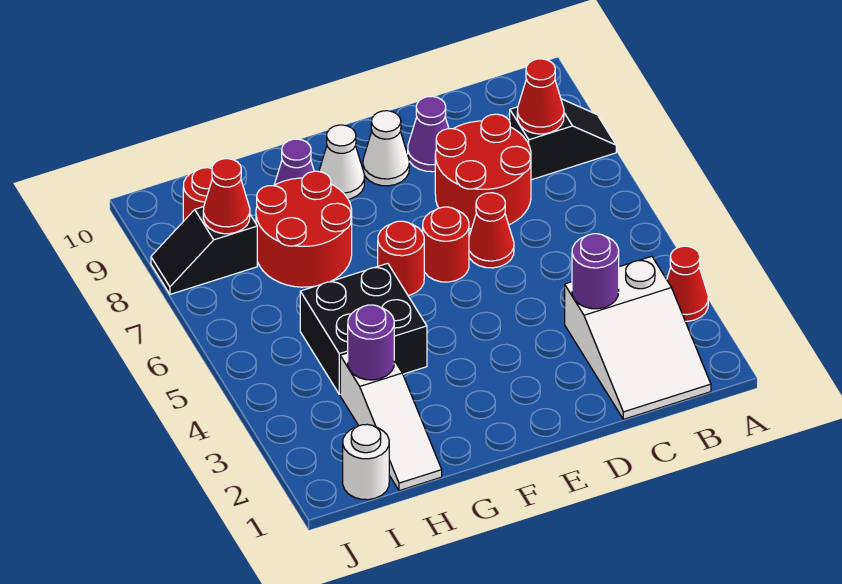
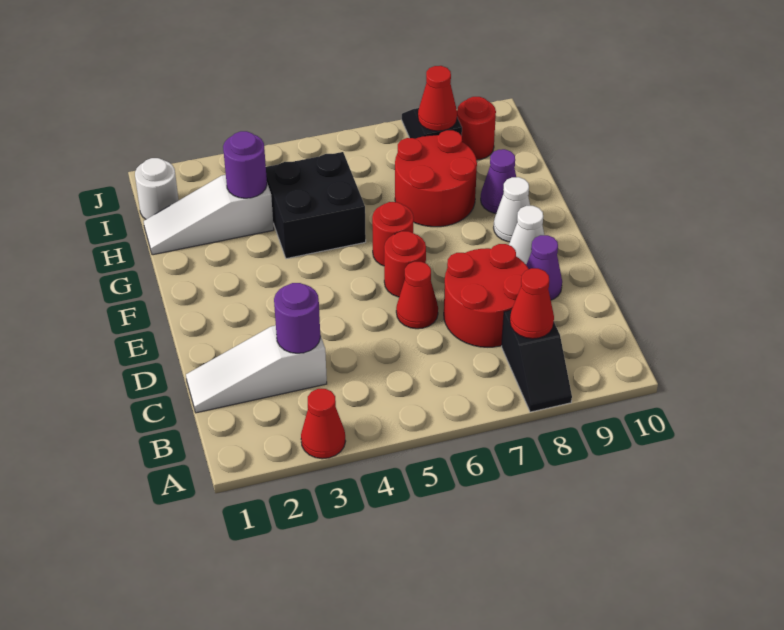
white 2x3 slope [565,256,711,419] -> white 1x3 slope [186,325,327,413]

